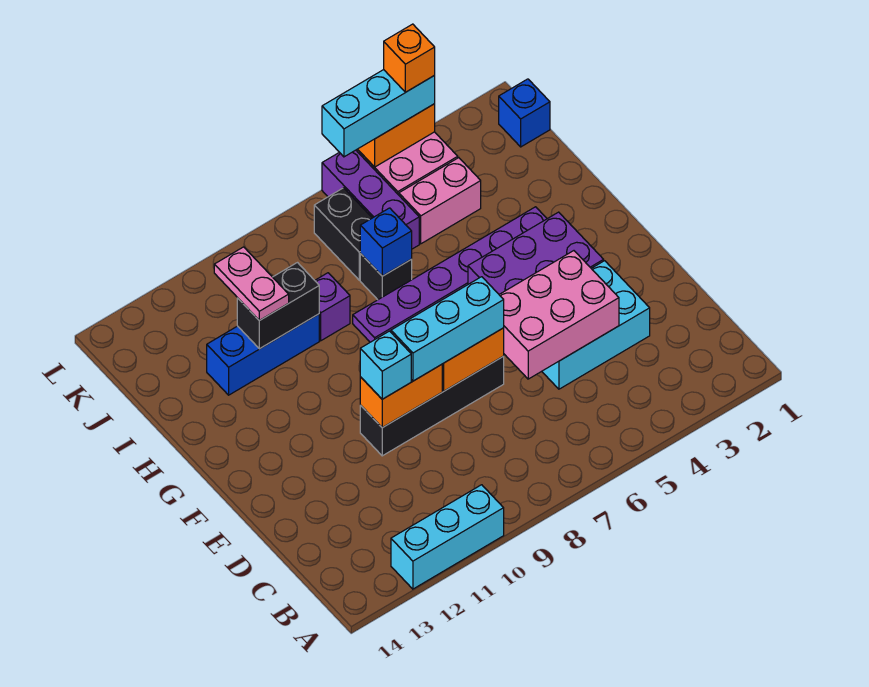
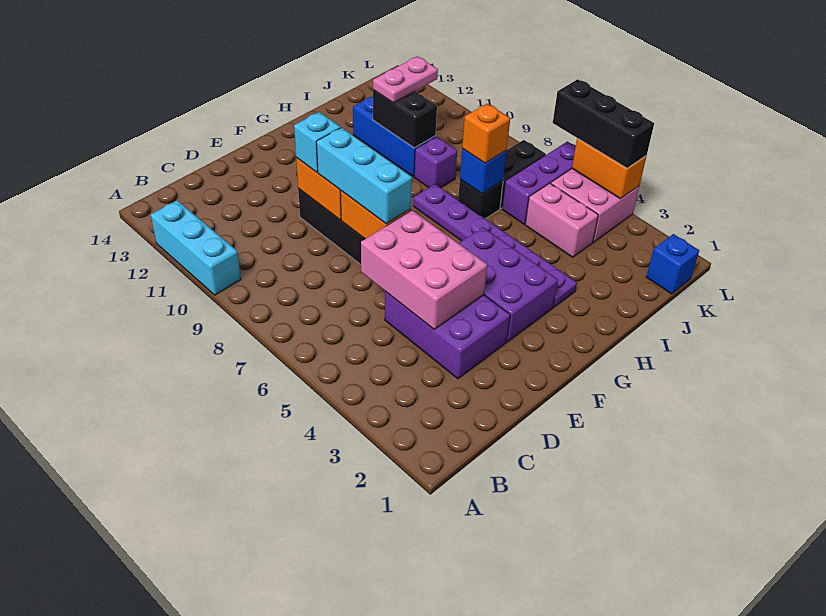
cyan 2x3 brick [542,261,650,389] -> purple 2x3 brick [385,292,510,379]
cyan 1x3 brick [322,70,435,157] -> black 1x3 brick [553,79,654,168]
orange 1x1 brick [384,24,435,92] -> orange 1x1 brick moved to [462,104,510,163]

